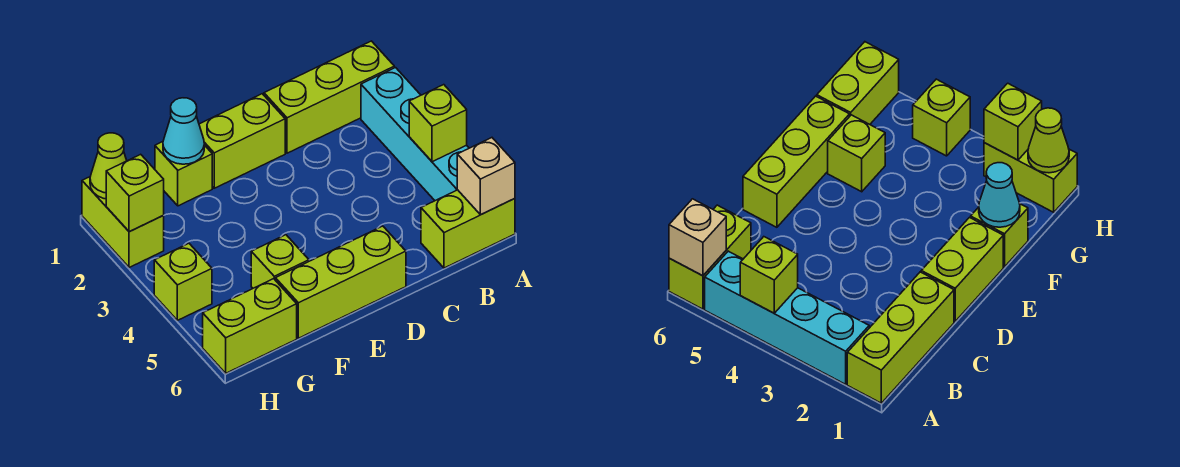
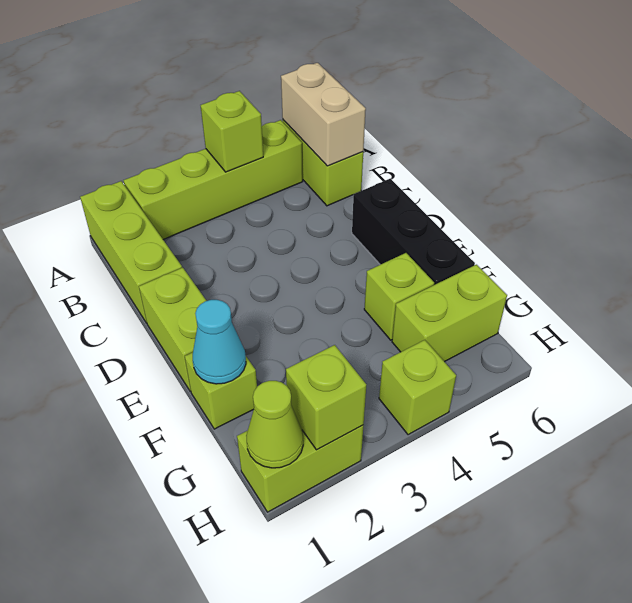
cyan 1x4 brick [361,68,469,201] -> lime 1x4 brick [124,120,303,239]
tan 1x1 brick [457,138,515,215] -> tan 1x2 brick [281,63,366,166]
lime 1x3 brick [275,226,406,338] -> black 1x3 brick [352,179,475,285]
lime 1x2 brick [203,279,297,373] -> lime 1x2 brick turned to [392,265,507,362]

